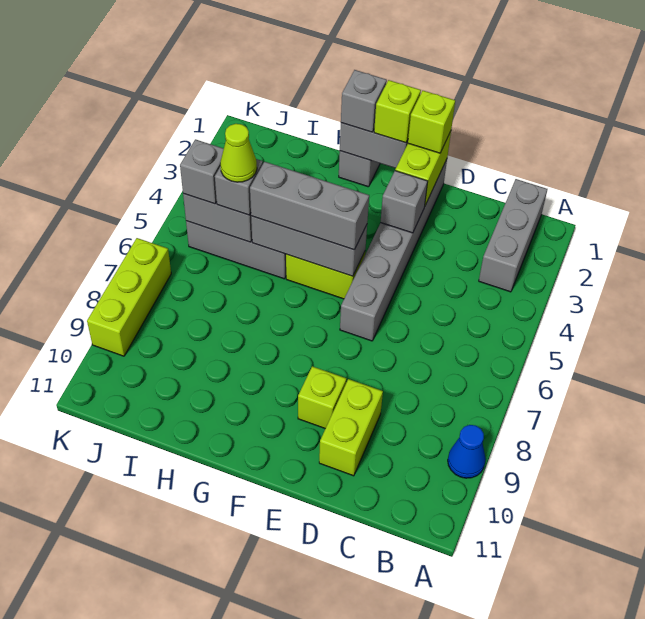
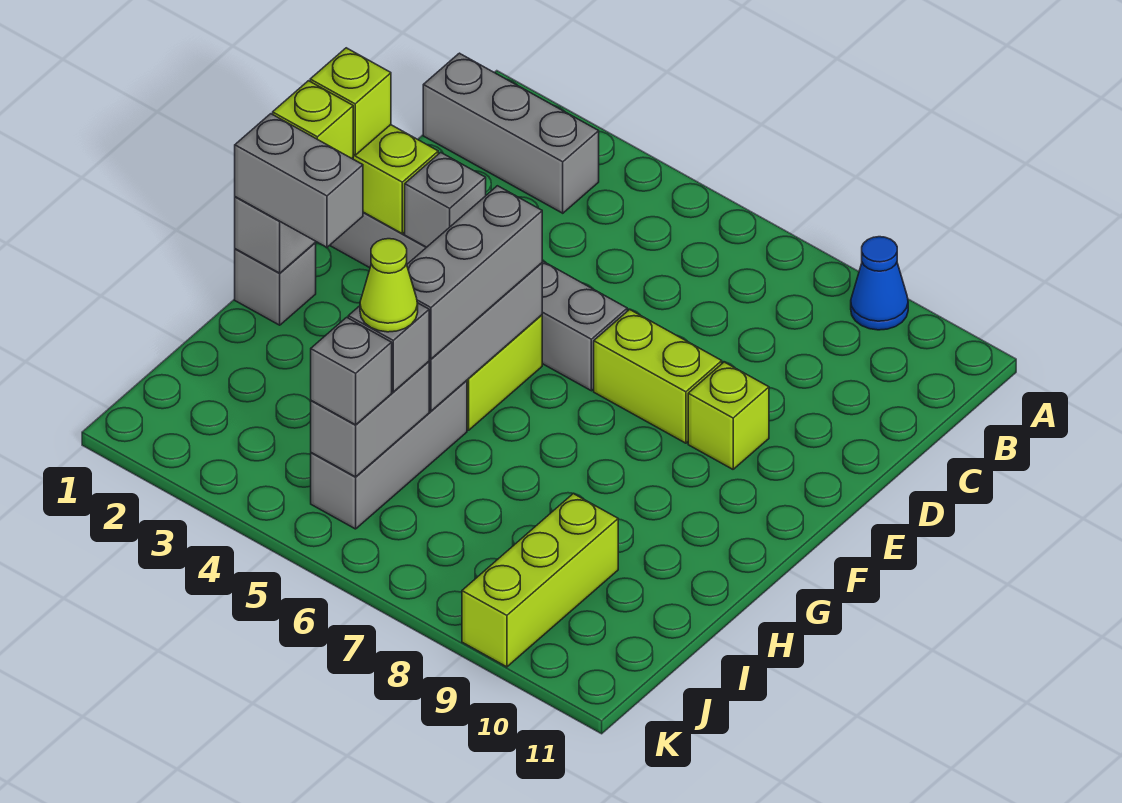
lime 1x2 brick [319,379,383,476] -> lime 1x2 brick moved to [594,309,722,443]
grey 1x1 brick [341,70,387,132] -> grey 1x2 brick [235,114,363,247]
lime 1x3 brick [87,238,171,356] -> lime 1x3 brick turned to [462,494,618,667]

